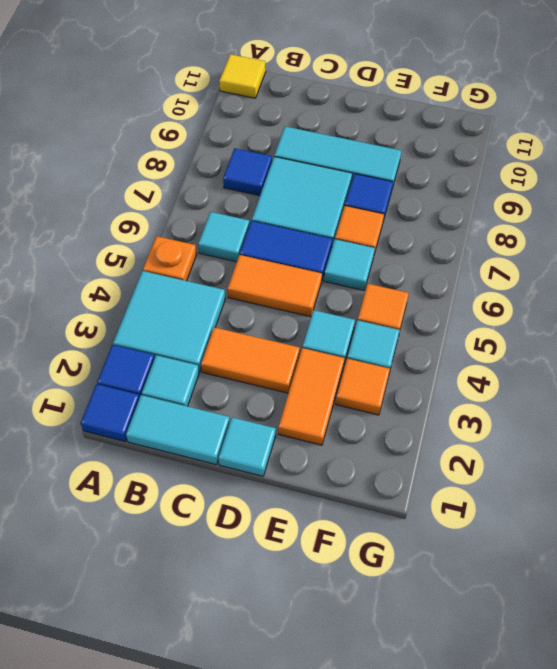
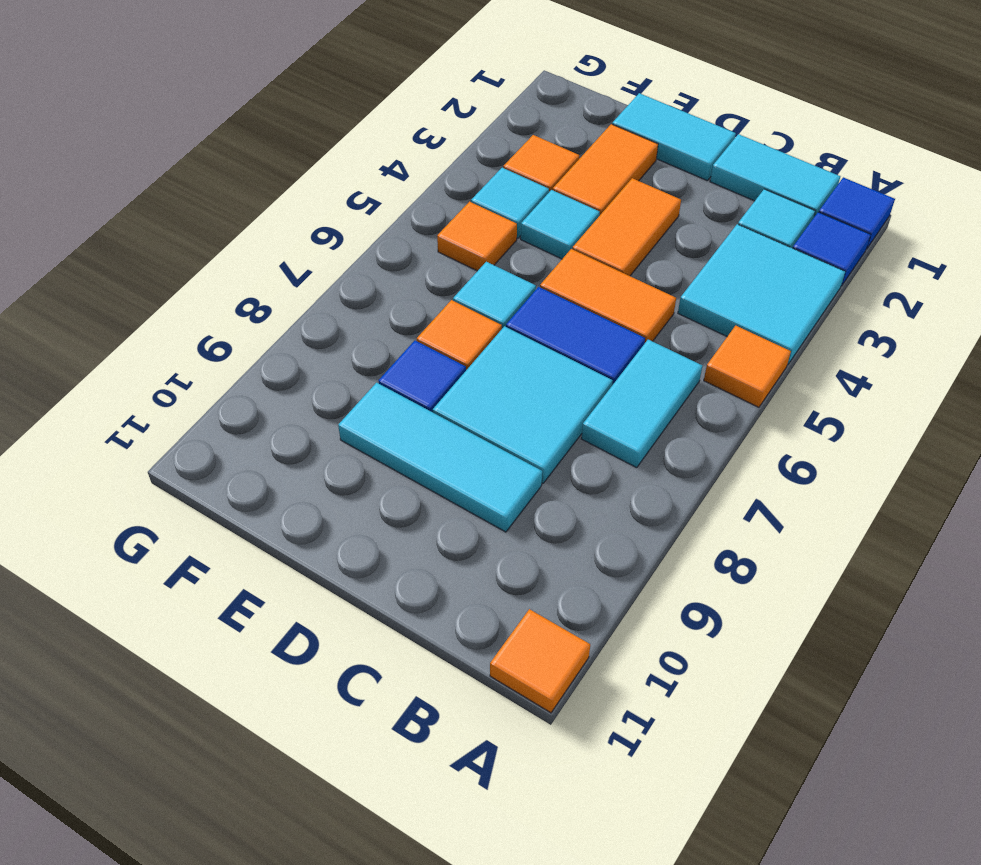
orange 1x1 plate [143,236,197,281] -> orange 1x1 tile [704,326,791,407]
yellow 1x1 tile [219,54,266,98] -> orange 1x1 tile [490,609,590,713]
cyan 1x1 tile [198,212,249,262] -> cyan 1x2 tile [581,340,702,468]
blue 1x1 tile [223,148,272,196] -> none
orange 1x2 tile [201,327,300,393] -> orange 1x2 tile turned to [573,178,681,276]
cyan 1x1 tile [218,417,276,476] -> cyan 1x2 tile [612,93,736,181]

